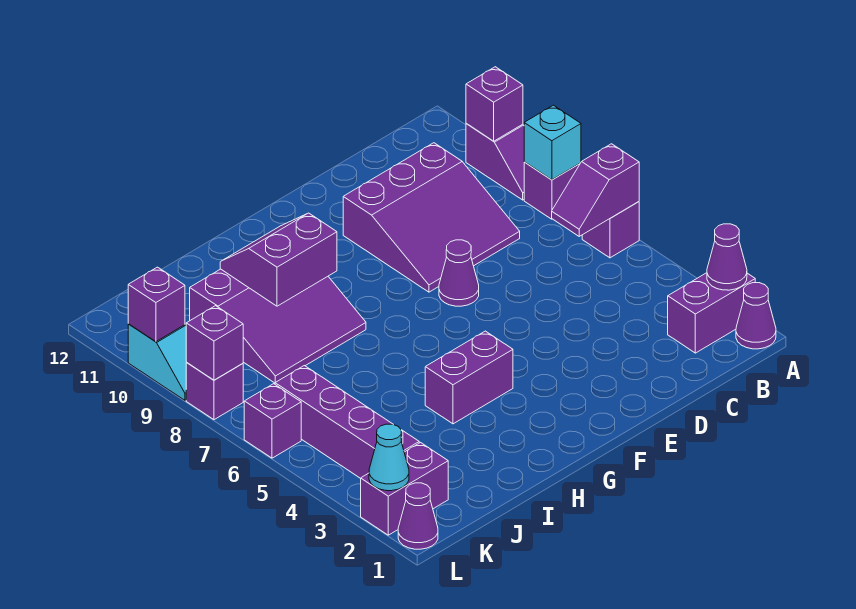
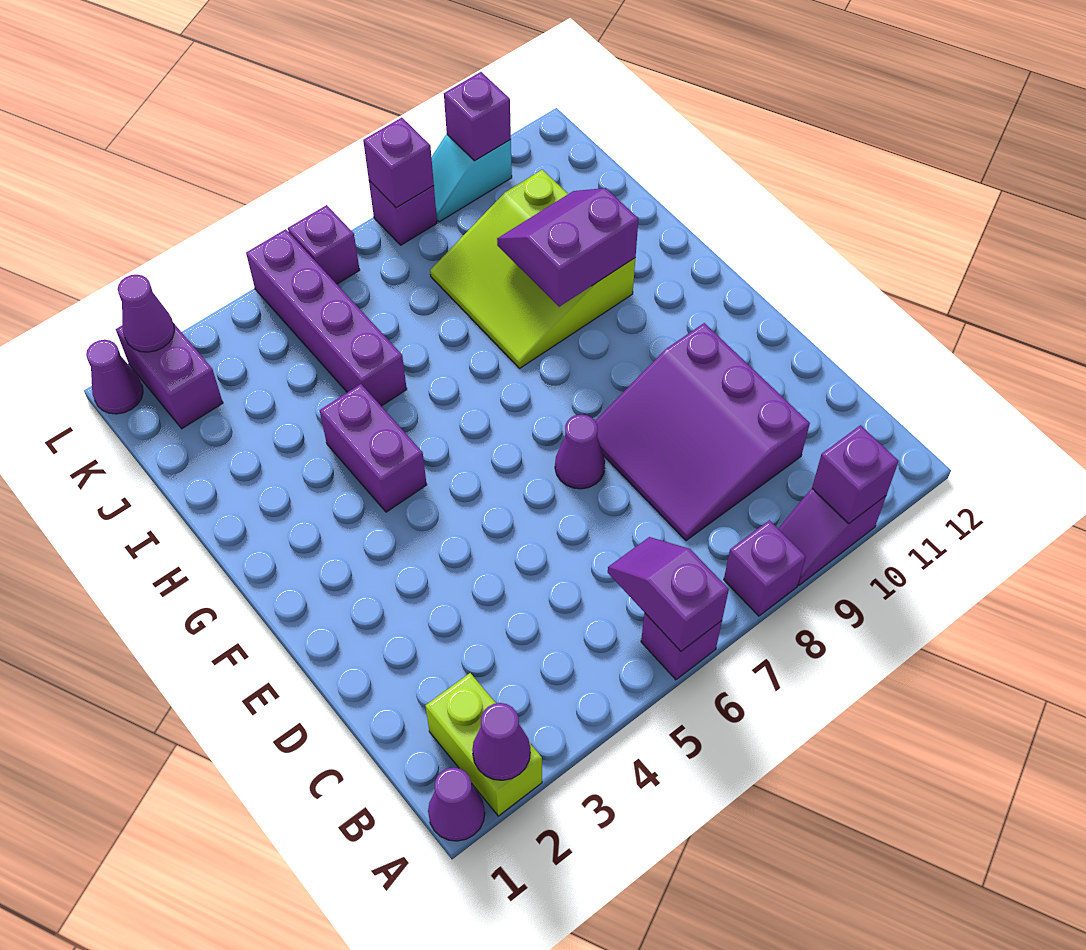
purple 1x2 brick [668,273,755,353] -> lime 1x2 brick [425,673,542,816]
cyan 1x1 brick [524,105,581,180] -> none
purple 3x3 slope [190,269,366,383] -> lime 3x3 slope [430,170,635,368]
purple 2x2 slope [220,213,337,306] -> purple 2x2 slope turned to [497,188,639,307]
purple 1x4 brick [275,366,419,478] -> purple 1x4 brick turned to [246,229,407,406]
cyan 1x1 cone [369,424,409,491] -> purple 1x1 cone [118,275,174,352]

